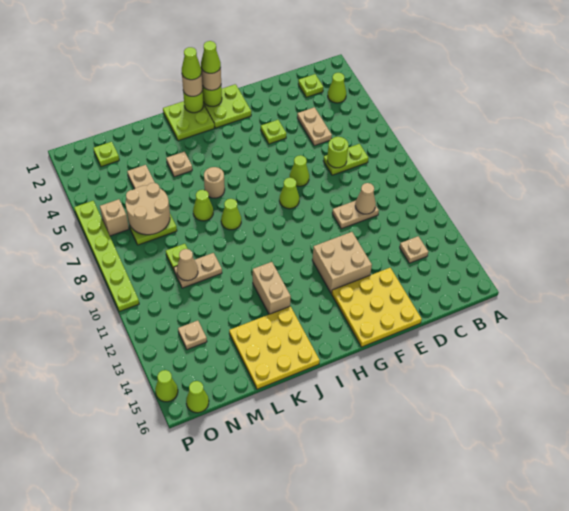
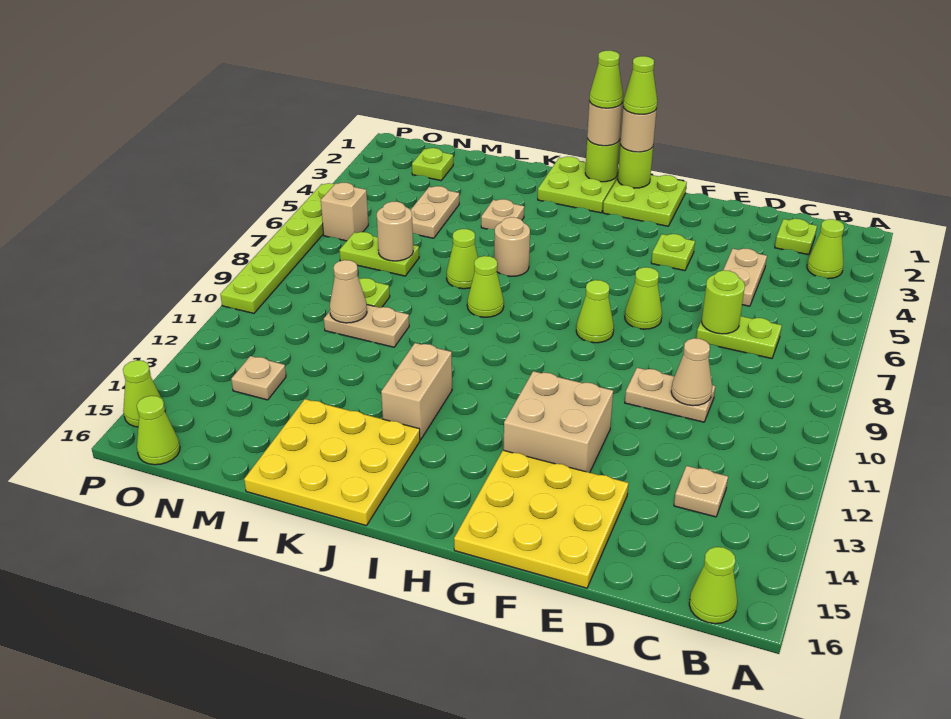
none -> lime 1x1 cone [689,547,737,624]
tan 2x2 round brick [126,183,170,235] -> tan 1x1 round brick [377,202,413,261]

